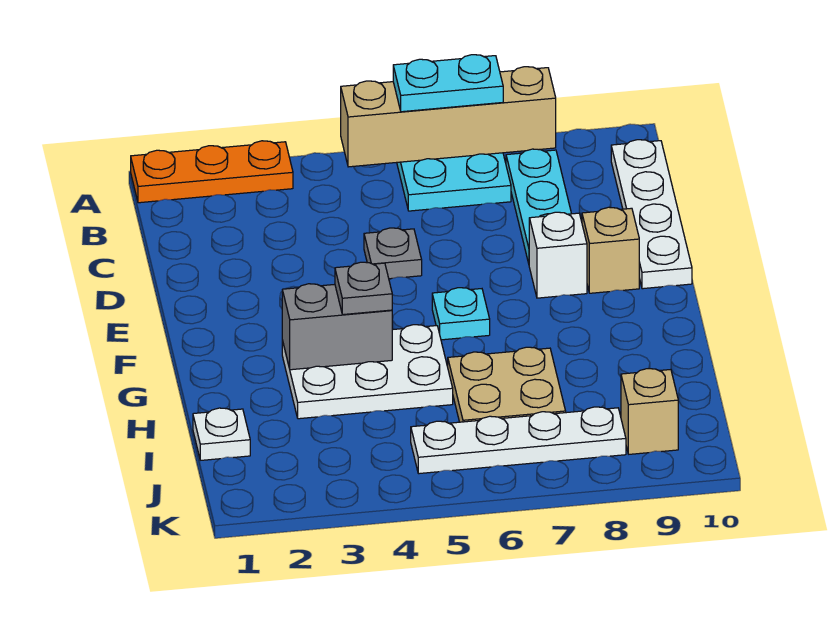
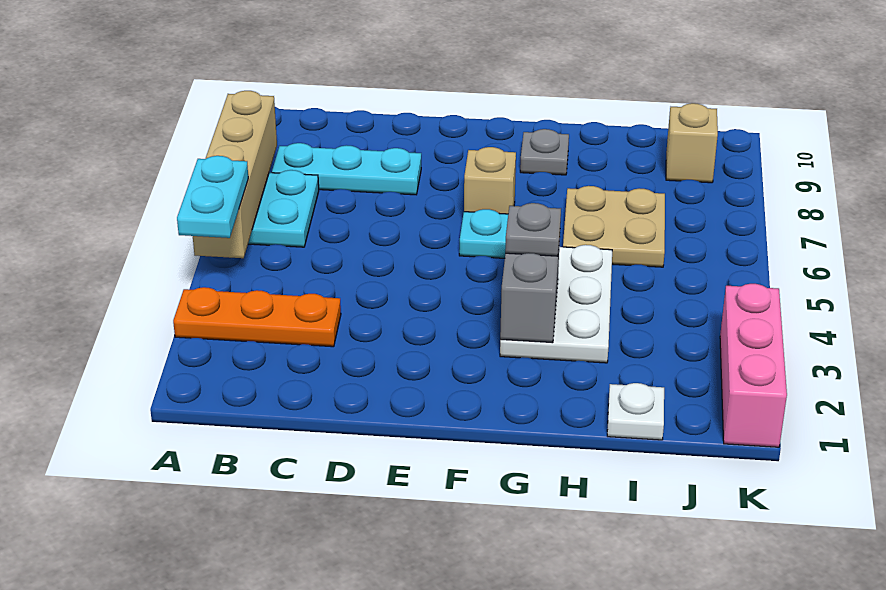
orange 1x3 plate [131,141,293,203] -> orange 1x3 plate turned to [173,287,341,347]
cyan 1x2 plate [393,55,503,112] -> cyan 1x2 plate moved to [177,156,248,238]
white 1x4 plate [611,140,692,289] -> none
grey 1x1 plate [364,228,422,279] -> grey 1x1 plate moved to [520,129,569,175]
white 1x1 brick [529,212,587,298] -> none
tan 1x1 brick [582,207,639,293] -> tan 1x1 brick moved to [464,147,516,214]
white 1x4 plate [411,407,626,474] -> none
none -> pink 1x3 brick [720,284,787,447]

